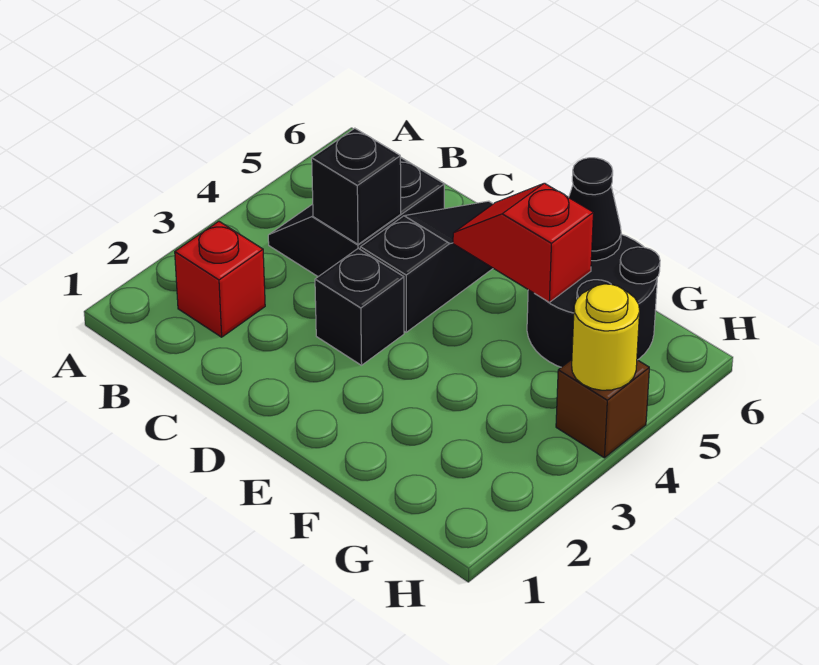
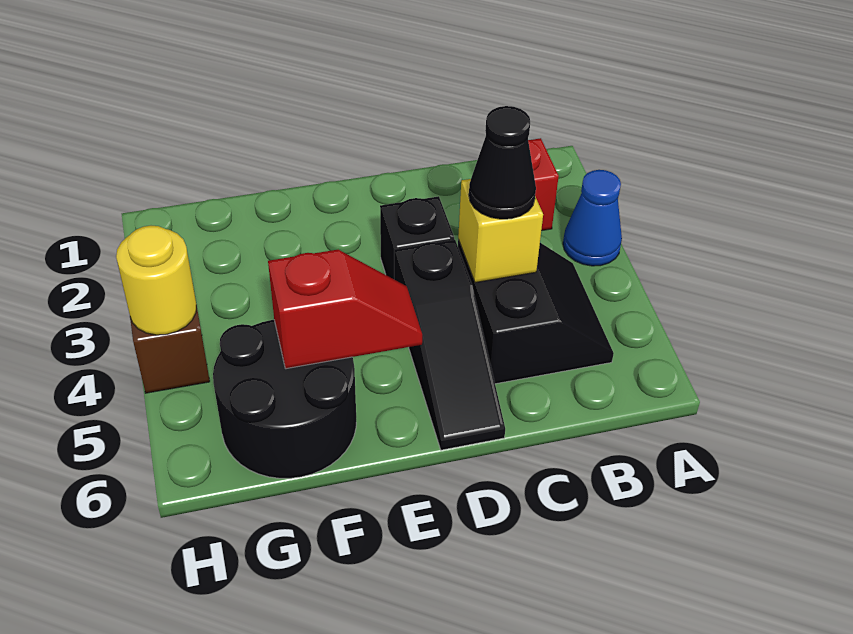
none -> blue 1x1 cone [563,170,622,266]
black 1x1 brick [312,128,401,244] -> yellow 1x1 brick [458,179,543,283]
black 1x1 cone [569,158,621,261] -> black 1x1 cone moved to [469,106,536,219]

